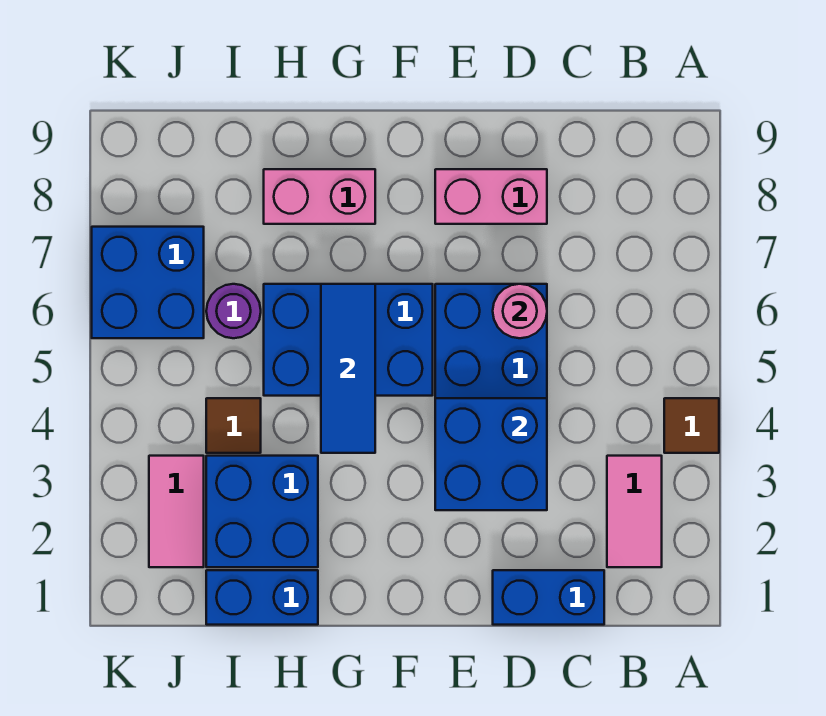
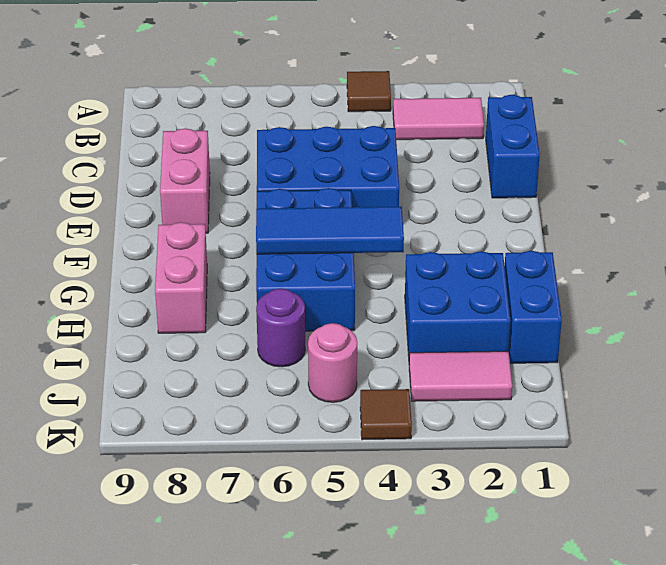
blue 2x2 brick [435,398,547,510] -> none
pink 1x1 round brick [493,284,547,338] -> pink 1x1 round brick moved to [308,323,357,402]
brown 1x1 tile [206,398,261,453] -> brown 1x1 tile moved to [360,389,412,440]
blue 2x2 brick [92,227,204,338] -> none

